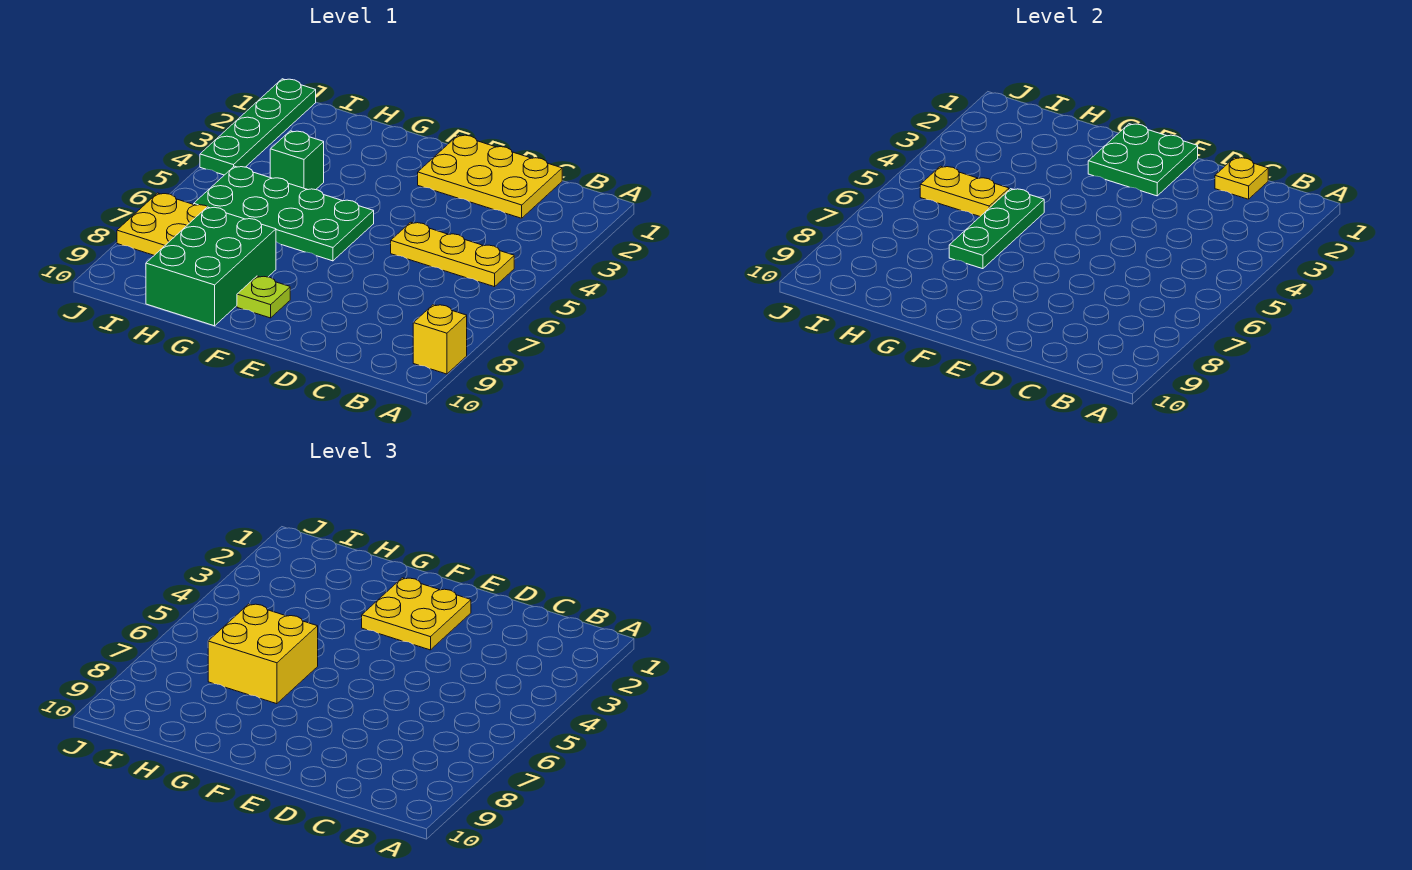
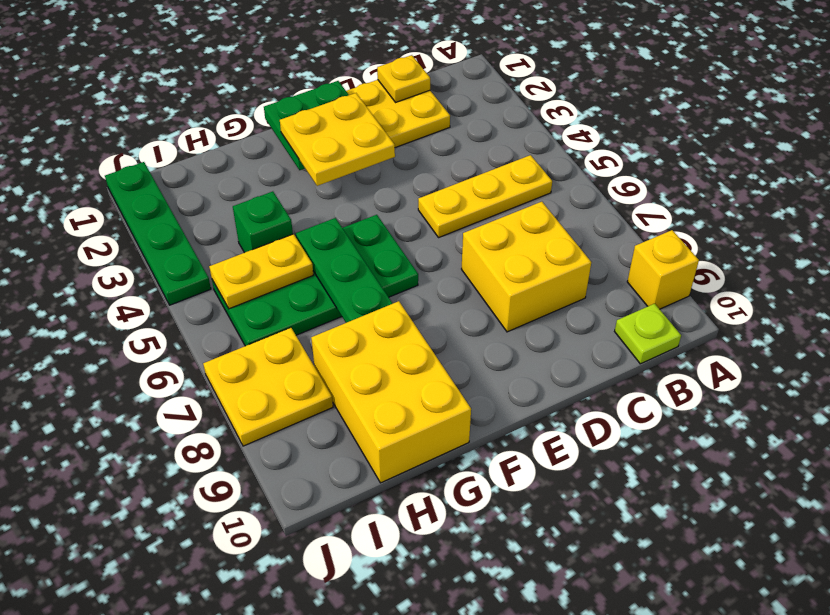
lime 1x1 plate [237,276,290,318] -> lime 1x1 plate moved to [615,304,681,364]
yellow 2x2 brick [208,604,318,704] -> yellow 2x2 brick moved to [462,202,591,332]
green 2x3 brick [146,207,276,326] -> yellow 2x3 brick [311,301,471,483]

